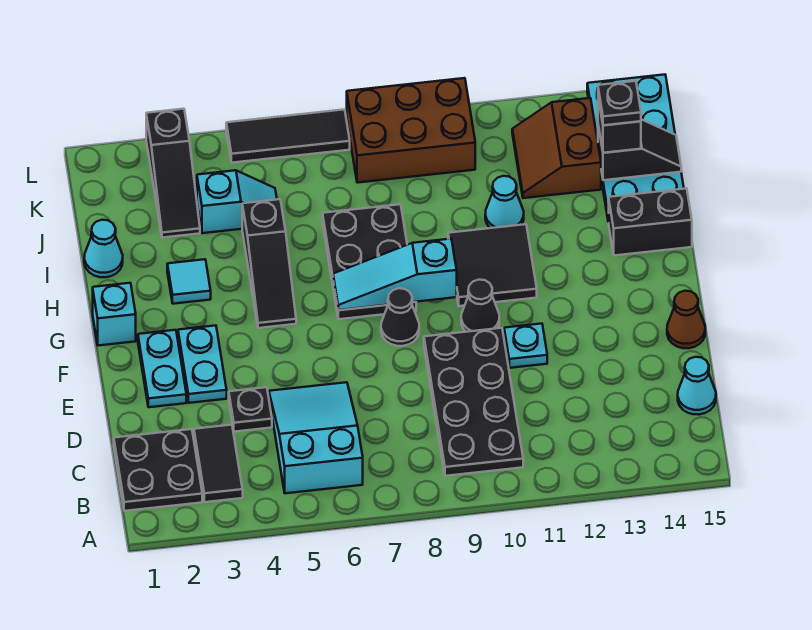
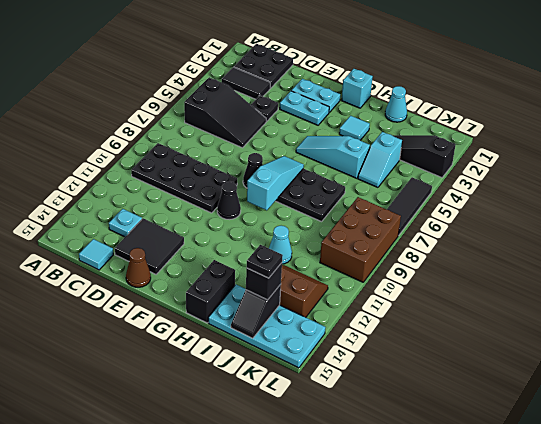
cyan 2x3 slope [269,382,363,493] -> black 2x3 slope [184,77,266,148]
cyan 1x1 cone [678,357,716,415] -> cyan 1x1 tile [79,239,113,270]
cyan 1x1 plate [504,324,547,368] -> cyan 1x1 plate moved to [109,209,142,237]
black 1x3 slope [242,199,296,328] -> cyan 1x3 slope [296,136,370,178]
black 2x2 tile [448,224,537,306] -> black 2x2 tile moved to [115,218,184,274]

